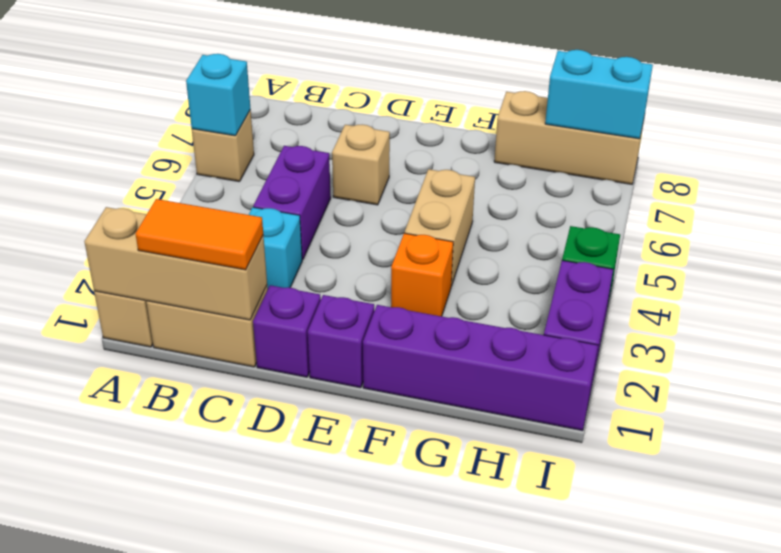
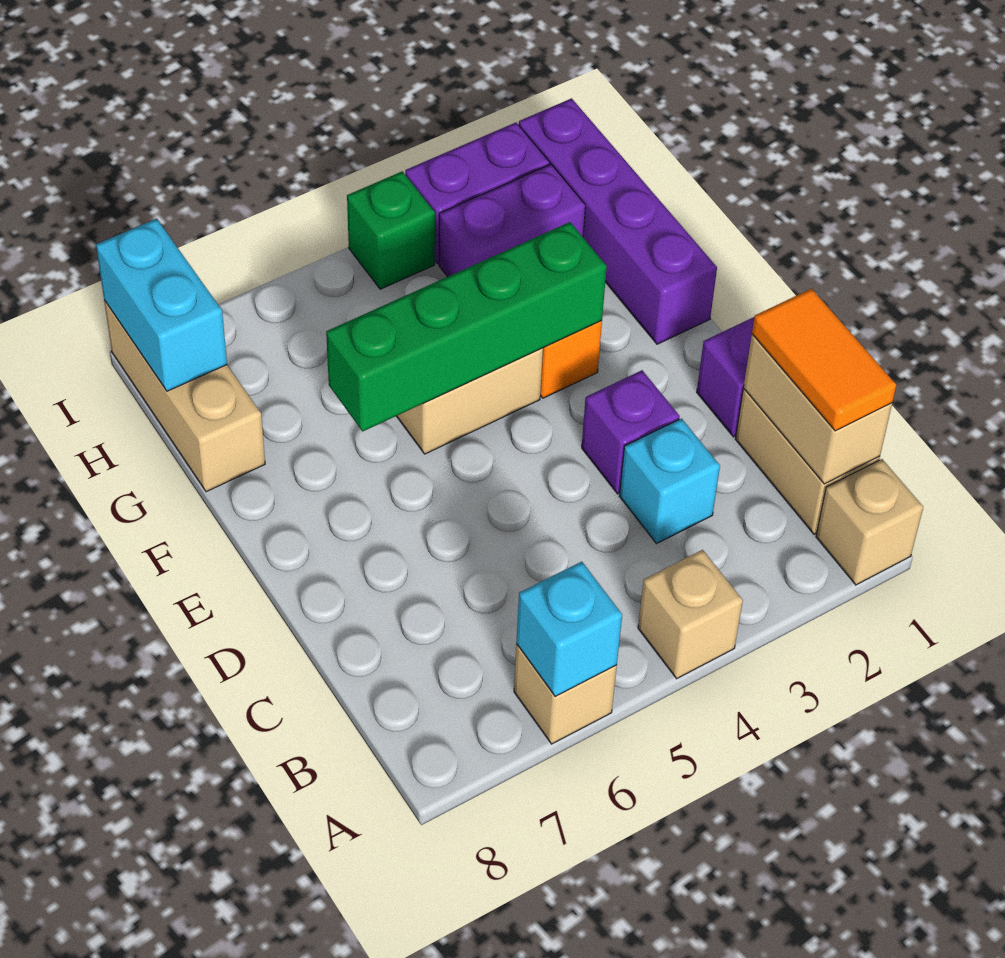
tan 1x3 brick [84,207,267,320] -> tan 1x2 brick [743,334,892,484]
purple 1x2 brick [253,146,331,260] -> purple 1x2 brick moved to [439,164,585,277]
tan 1x1 brick [332,125,390,205] -> tan 1x1 brick moved to [638,550,743,679]
purple 1x1 brick [308,295,374,388] -> purple 1x1 brick moved to [582,370,680,494]
none -> green 1x4 brick [326,222,607,431]

